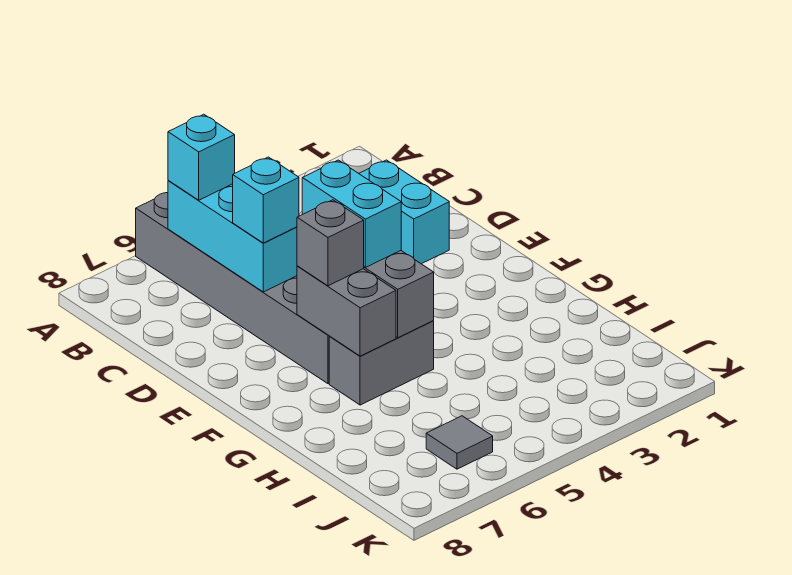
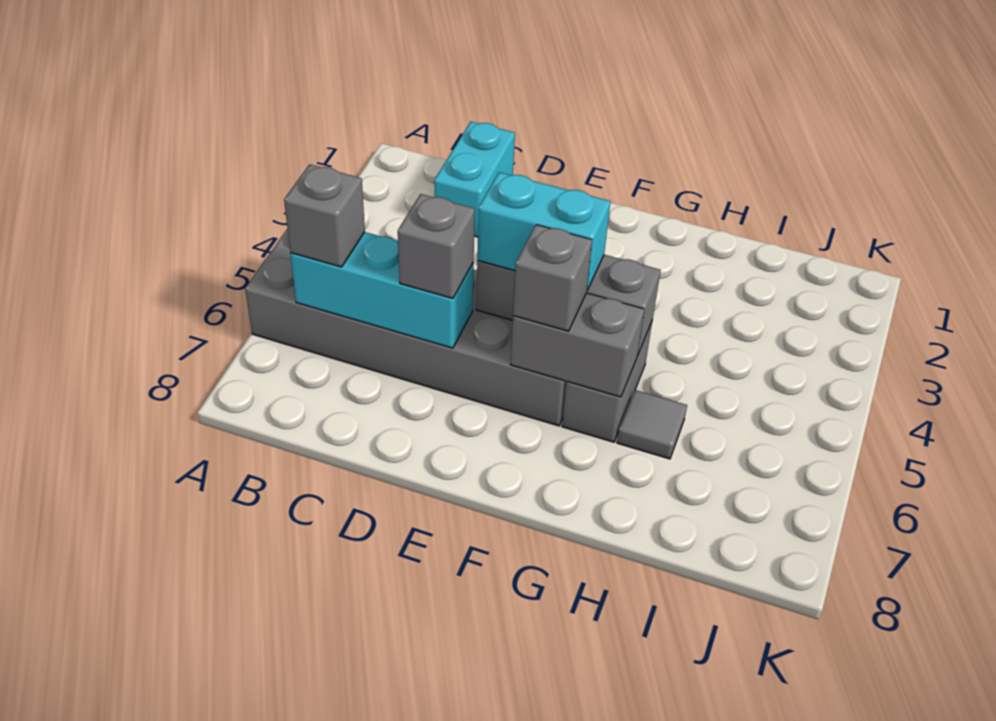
cyan 1x1 brick [168,114,235,200] -> grey 1x1 brick [284,164,365,267]
cyan 1x2 brick [359,160,449,264] -> cyan 1x2 brick turned to [434,122,515,237]
cyan 1x1 brick [233,157,299,243] -> grey 1x1 brick [398,194,475,299]
grey 1x1 tile [426,416,493,469] -> grey 1x1 tile moved to [617,390,687,459]

